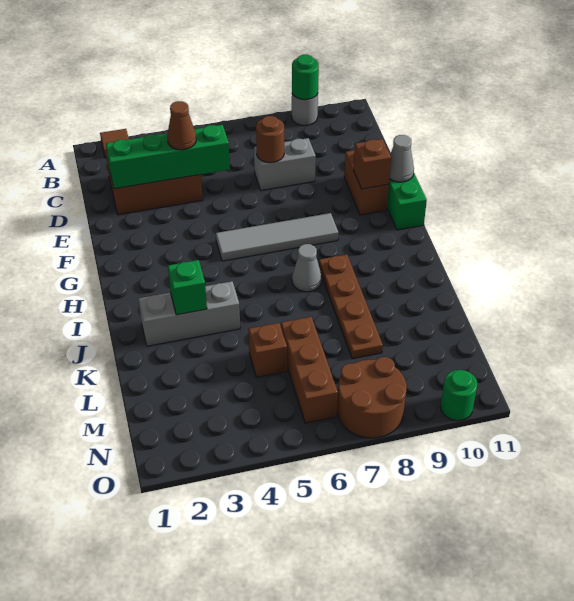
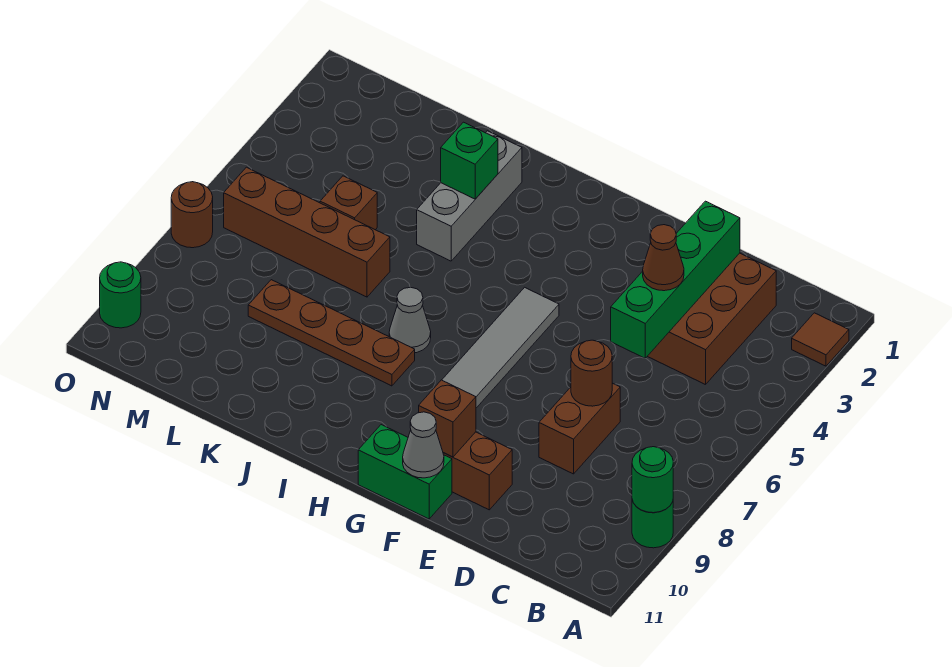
grey 1x1 round brick [292,94,318,126] -> green 1x1 round brick [632,500,673,548]
grey 1x2 brick [254,138,316,191] -> brown 1x2 brick [539,383,620,474]
brown 1x3 brick [281,317,338,423] -> brown 1x4 brick [224,167,390,297]
brown 2x2 round brick [337,357,407,438] -> brown 1x1 round brick [171,182,213,248]

